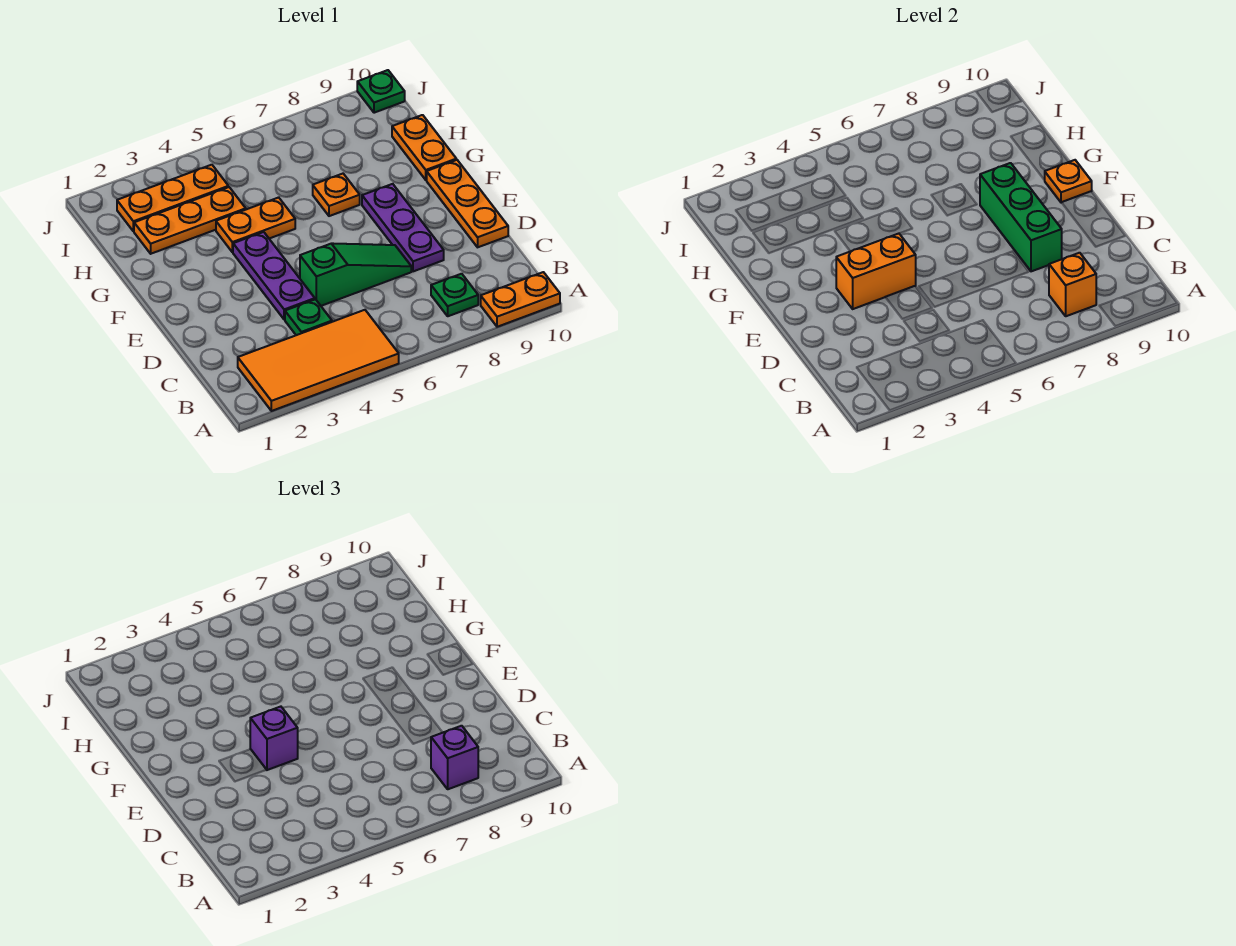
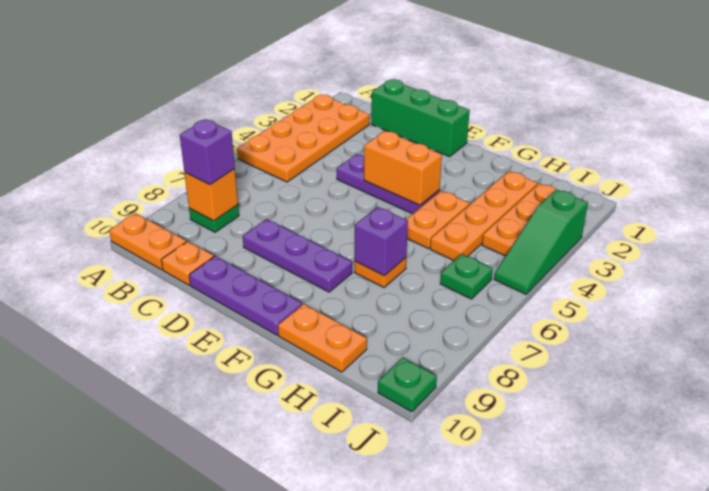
orange 2x4 tile [238,310,399,411] -> orange 2x4 plate [237,95,369,182]
orange 1x2 plate [481,272,560,327] -> orange 1x2 plate turned to [109,213,186,270]
green 1x1 plate [285,299,332,335] -> green 1x1 plate moved to [440,254,493,299]
green 1x3 slope [300,243,411,306] -> green 1x3 slope moved to [494,189,588,294]
green 1x3 brick [980,163,1062,271] -> green 1x3 brick moved to [371,79,470,157]
orange 1x3 plate [427,160,508,247] -> purple 1x3 plate [189,256,302,335]
orange 1x2 brick [836,234,916,309] -> orange 1x2 brick turned to [364,131,442,205]
purple 1x1 brick [250,707,298,770] -> purple 1x1 brick moved to [355,207,408,276]
orange 1x1 plate [1045,160,1092,203] -> orange 1x1 plate moved to [161,241,214,285]
orange 1x3 plate [134,187,246,254] -> orange 1x4 plate [430,171,537,260]

